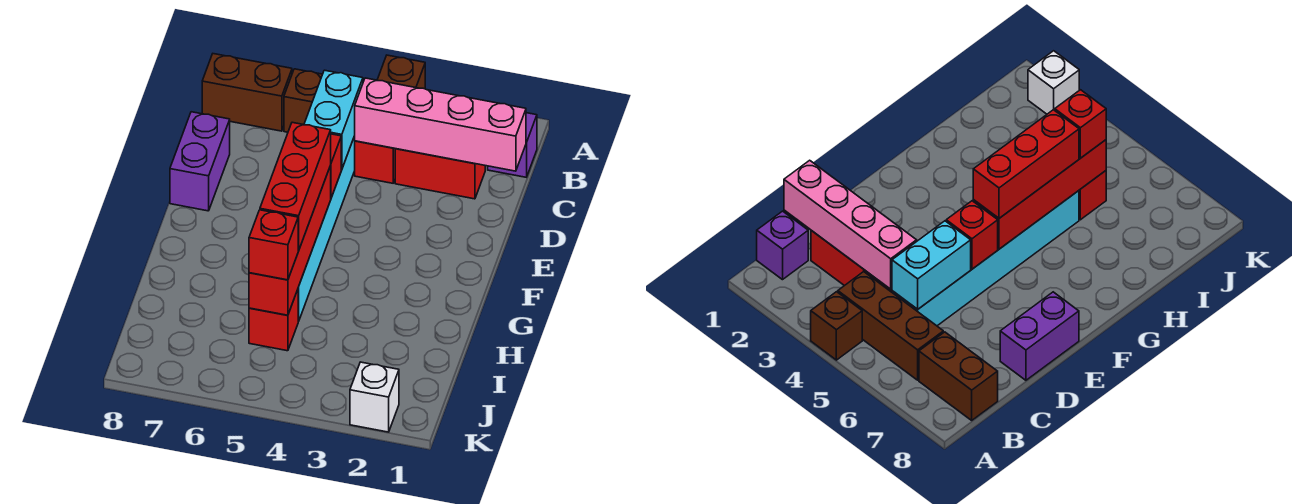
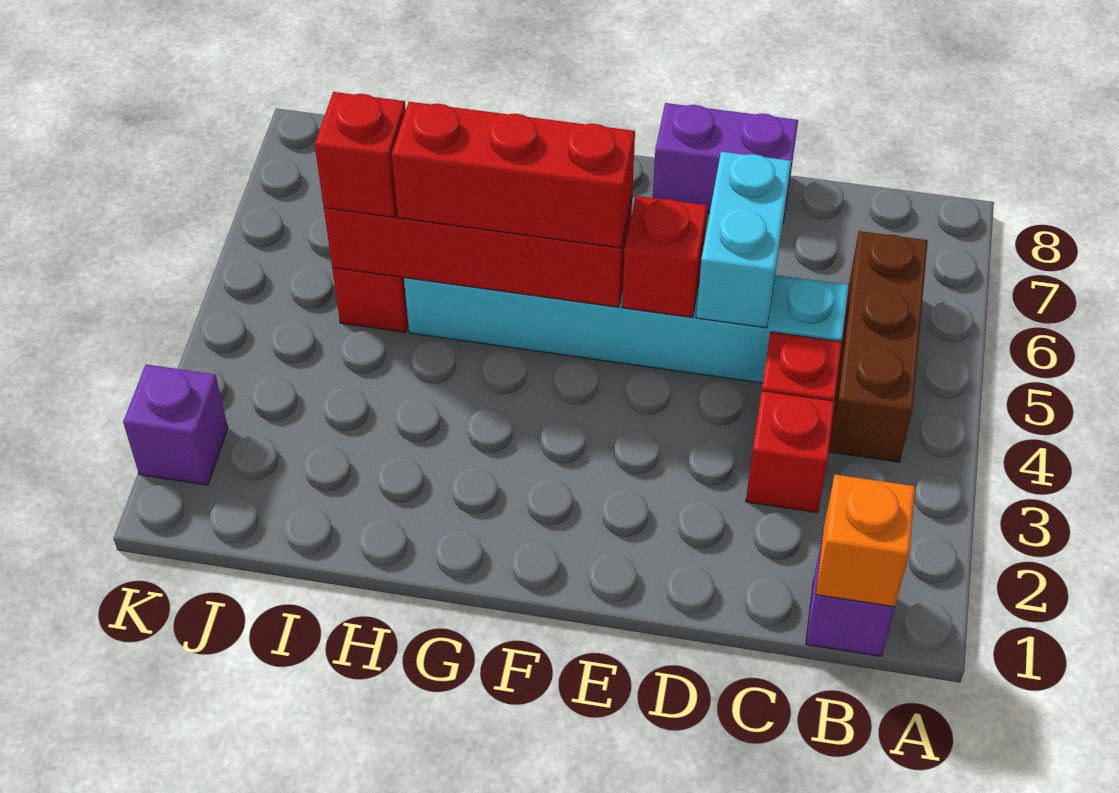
brown 1x1 brick [377,55,425,89] -> none
none -> orange 1x1 brick [816,475,915,607]
brown 1x2 brick [202,54,292,131] -> none
pink 1x4 brick [355,78,526,171] -> none
red 1x2 brick [395,149,485,199] -> red 1x1 brick [746,391,835,513]
cyan 1x2 brick [304,70,363,170] -> cyan 1x2 brick turned to [696,152,791,328]
white 1x1 brick [350,362,399,432] -> purple 1x1 brick [123,364,228,485]

